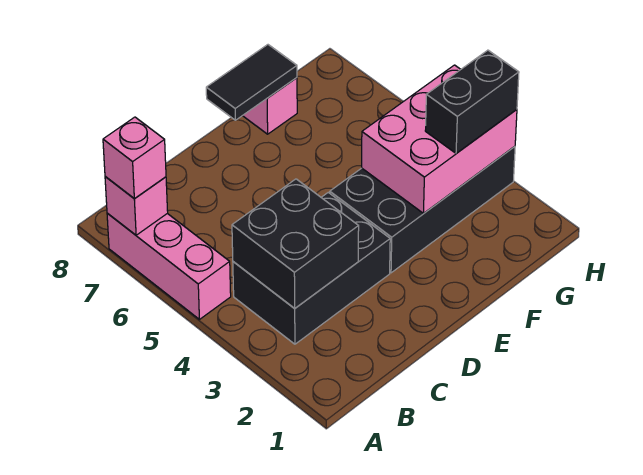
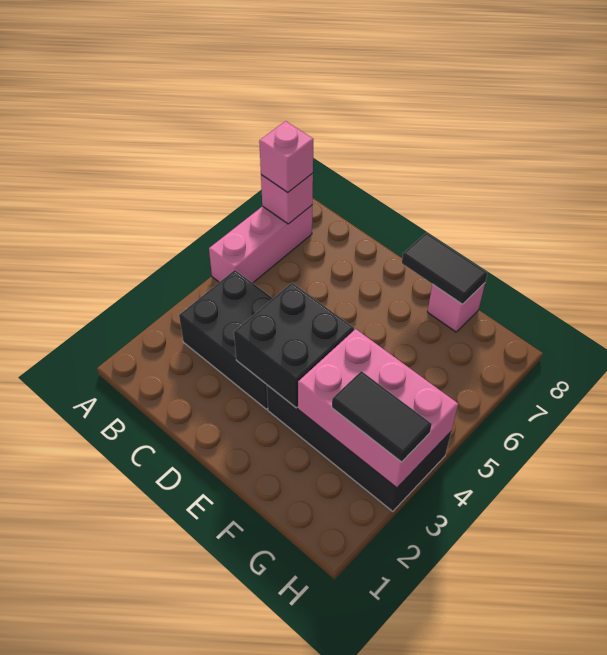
black 2x2 brick [232,179,359,308] -> black 2x2 brick moved to [234,283,354,408]
black 1x2 brick [425,50,519,153] -> black 1x2 tile [332,371,432,462]

